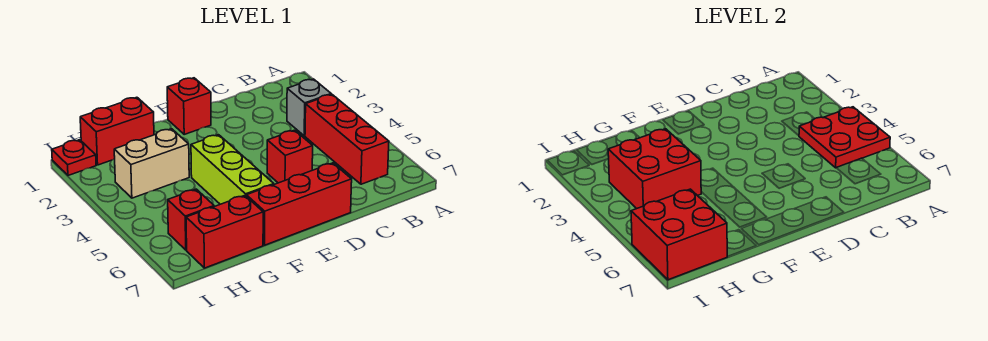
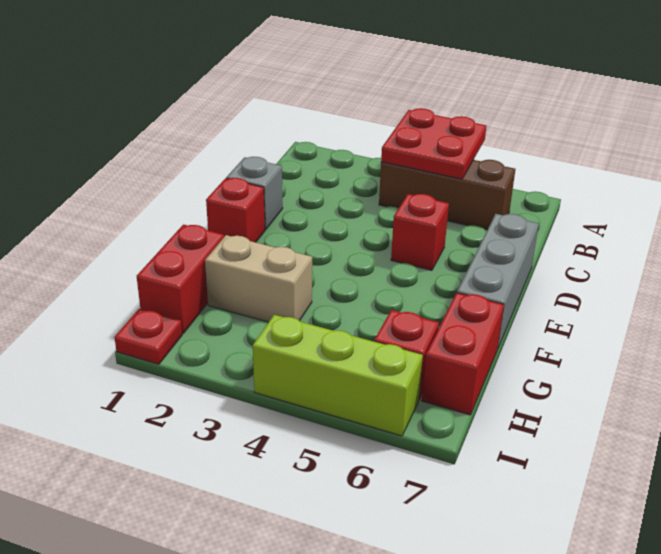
grey 1x1 brick [287,79,331,136] -> grey 1x1 brick moved to [226,157,283,230]
red 1x3 brick [305,94,389,184] -> brown 1x3 brick [379,160,515,230]
red 1x3 brick [246,163,352,245] -> grey 1x3 brick [457,214,539,348]
lime 1x3 brick [191,135,274,204] -> lime 1x3 brick moved to [253,315,423,436]
tan 1x2 brick [114,129,189,198] -> tan 1x2 brick turned to [205,235,312,322]
red 2x2 brick [608,129,701,209] -> none
red 2x2 brick [631,189,727,280] -> none

